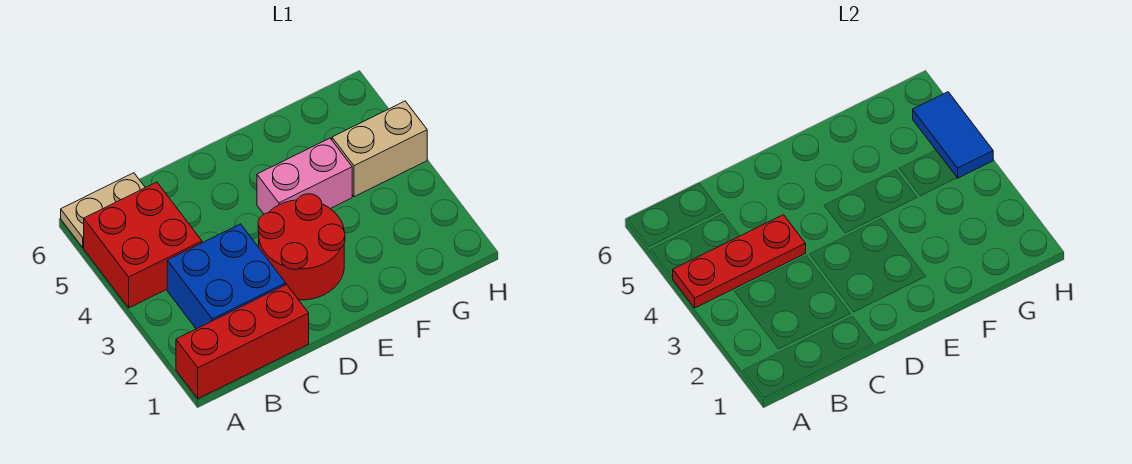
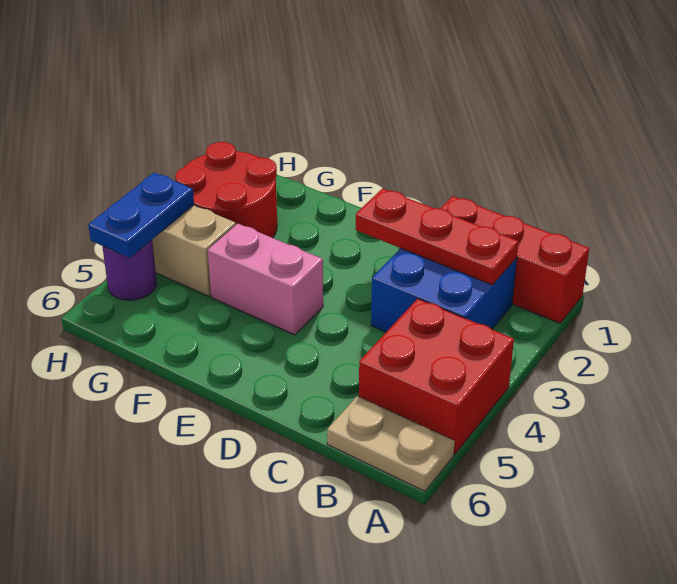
red 1x3 plate [673,215,806,308] -> red 1x3 plate moved to [355,189,519,285]
red 2x2 round brick [258,194,345,300] -> red 2x2 round brick moved to [175,142,277,238]
blue 1x2 tile [913,92,993,178] -> blue 1x2 plate [88,173,194,258]
none -> purple 1x1 round brick [102,240,157,300]

